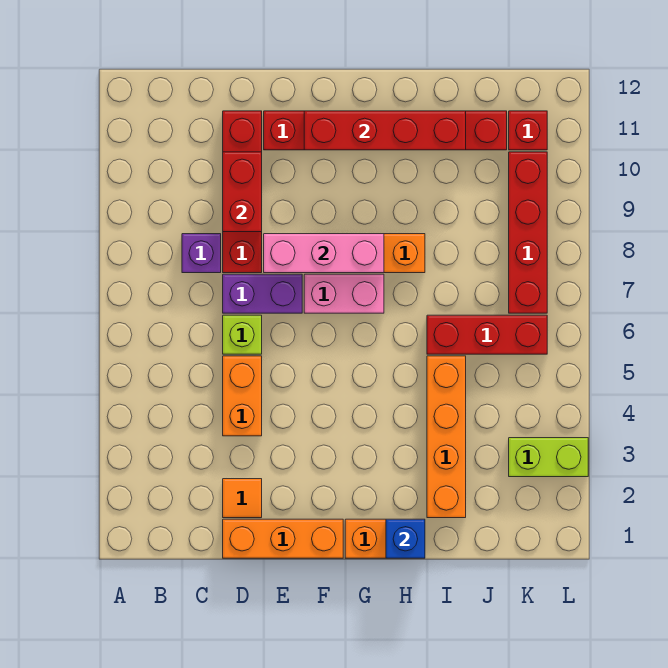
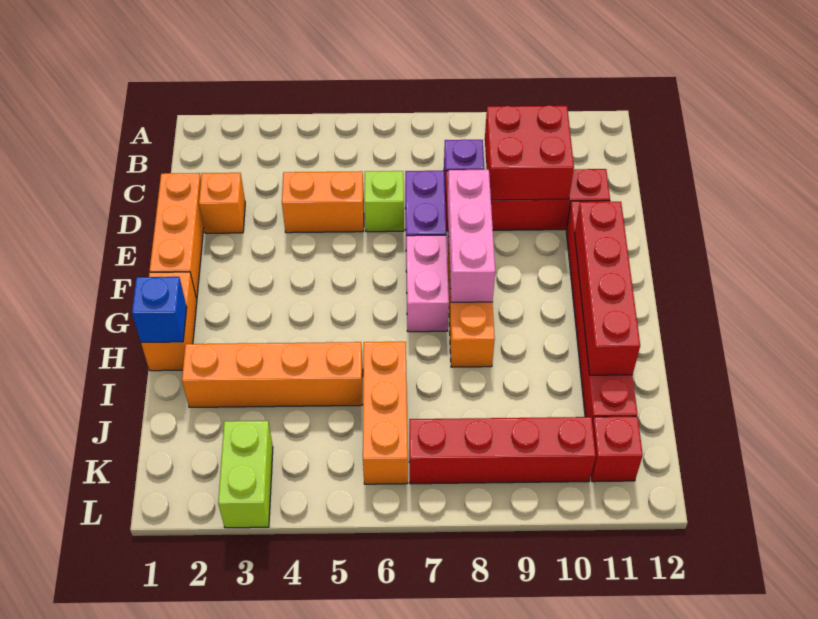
orange 1x1 tile [223,479,262,518] -> orange 1x1 brick [199,173,245,233]
red 1x2 brick [223,152,262,232] -> red 2x2 brick [485,105,574,200]
red 1x3 brick [427,315,547,354] -> orange 1x3 brick [363,342,408,484]

